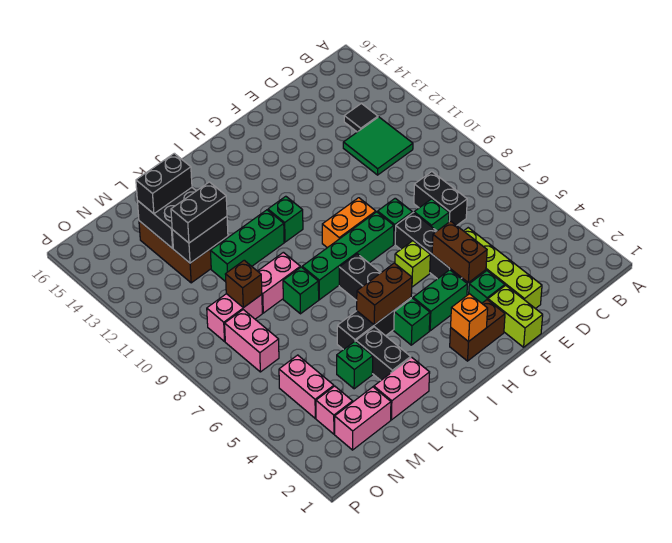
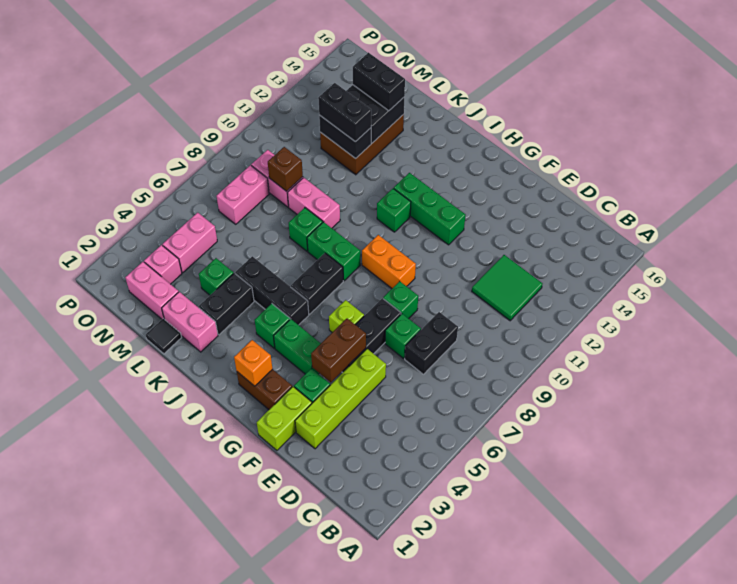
black 1x1 tile [344,104,378,132] -> black 1x1 tile moved to [146,319,181,354]
green 1x4 brick [302,212,394,300] -> green 1x2 brick [307,222,360,281]
brown 1x2 brick [357,263,412,325] -> none
green 1x3 brick [210,210,284,282] -> green 1x3 brick moved to [394,173,466,245]

